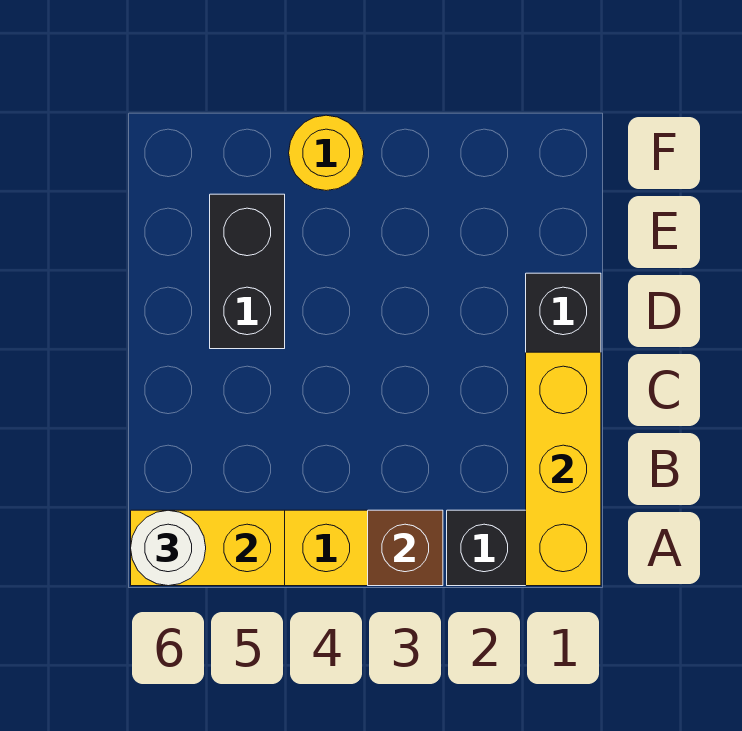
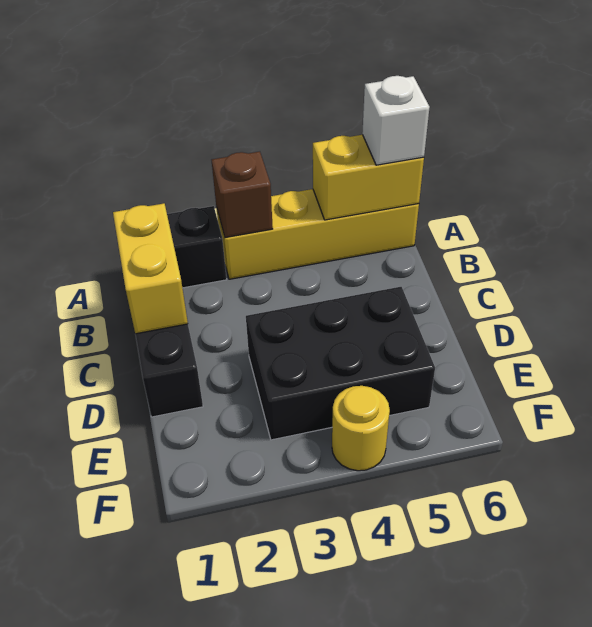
yellow 1x3 brick [526,352,601,586] -> yellow 1x2 brick [113,203,188,334]
white 1x1 round brick [131,510,206,586] -> white 1x1 brick [362,76,430,165]
black 1x2 brick [210,194,285,349] -> black 2x3 brick [246,287,435,440]

